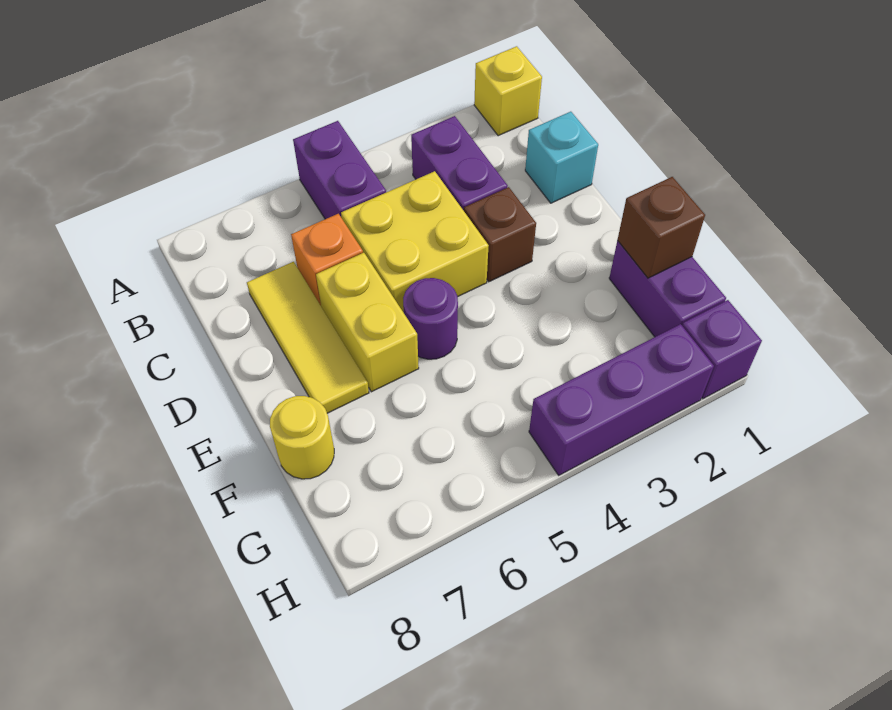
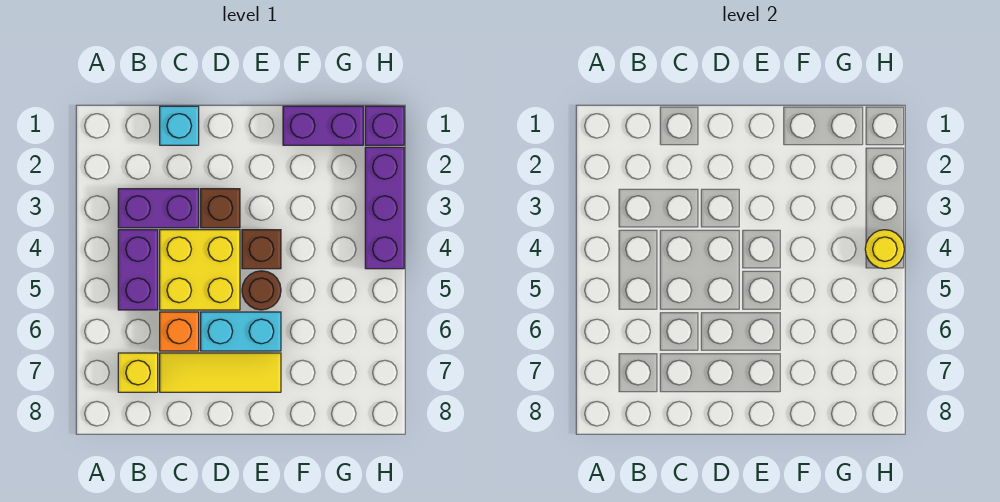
yellow 1x1 brick [474,46,542,136] -> yellow 1x1 brick moved to [118,353,158,392]
purple 1x2 brick [293,121,386,219] -> purple 1x2 brick turned to [118,230,158,310]
yellow 1x2 brick [316,253,419,392] -> cyan 1x2 brick [201,312,281,351]
purple 1x1 round brick [403,278,458,359] -> brown 1x1 round brick [242,271,281,310]
brown 1x1 brick [617,177,705,278] -> brown 1x1 brick moved to [242,230,281,269]
yellow 1x1 round brick [270,396,334,479] -> yellow 1x1 round brick moved to [865,230,904,269]

